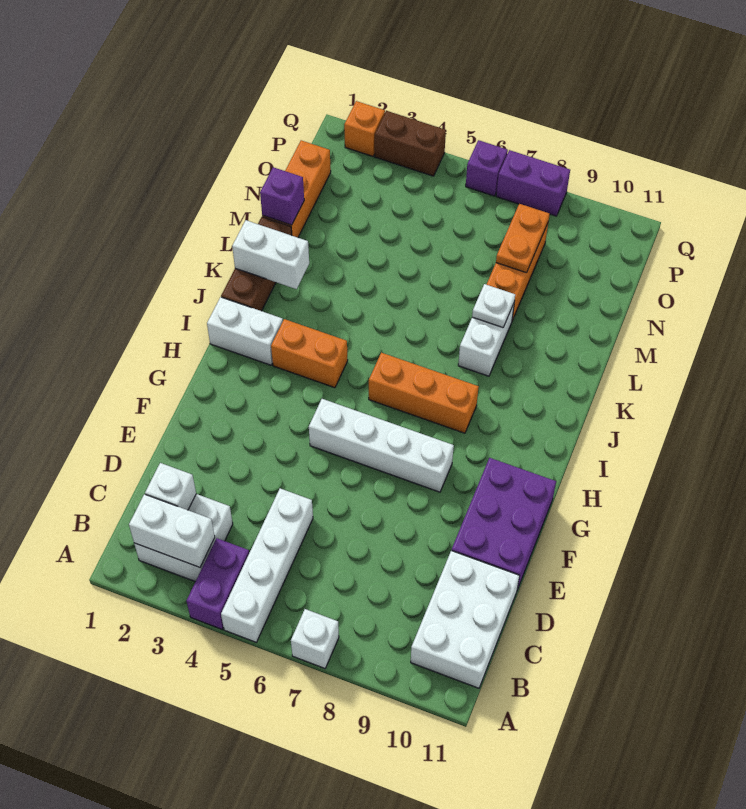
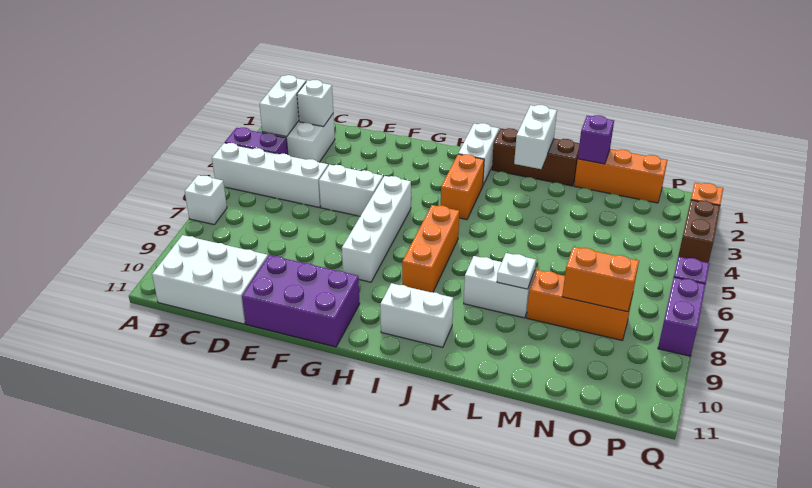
none -> white 1x2 brick [319,164,383,216]
none -> white 1x2 brick [380,283,453,347]
orange 1x2 plate [496,204,550,273] -> orange 1x2 brick [562,247,639,312]

